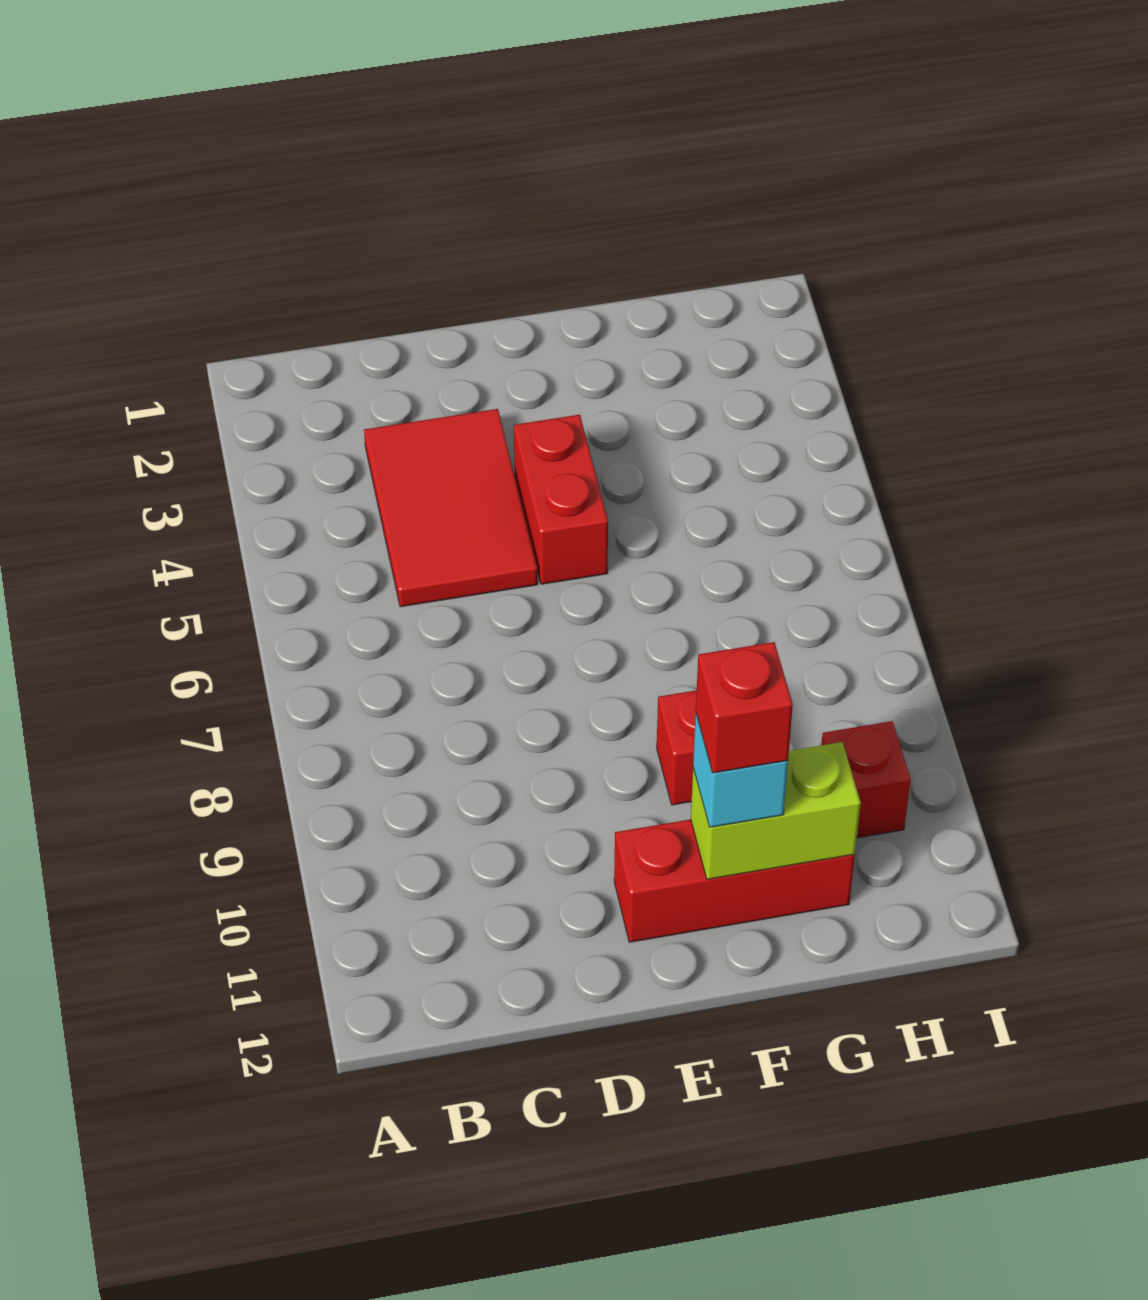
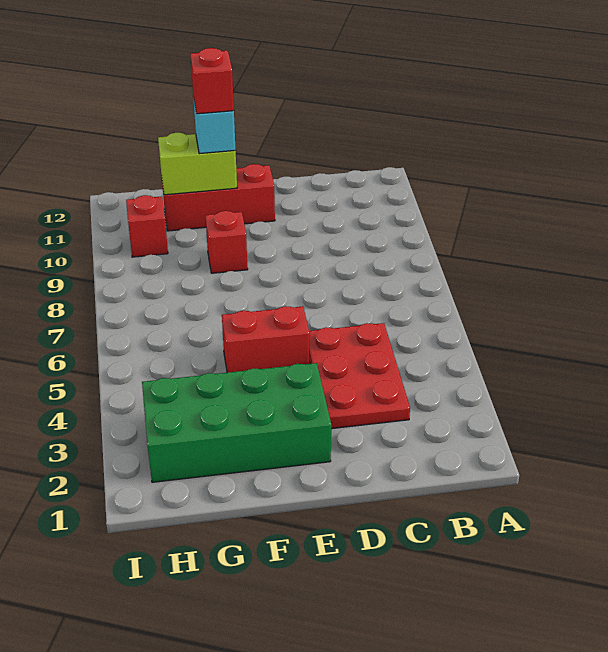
red 2x3 tile [364,409,538,607] -> red 2x3 plate [309,323,410,429]
none -> green 2x4 brick [142,363,331,482]
red 1x2 brick [514,415,608,584] -> red 1x2 brick turned to [222,306,310,373]

